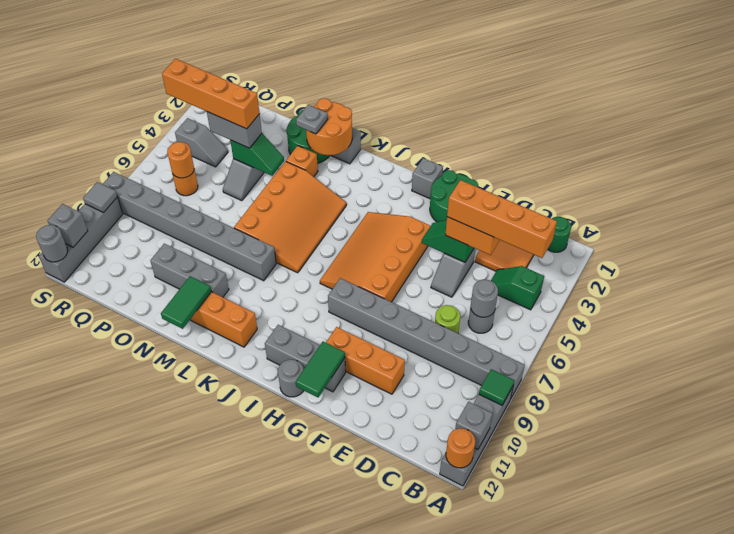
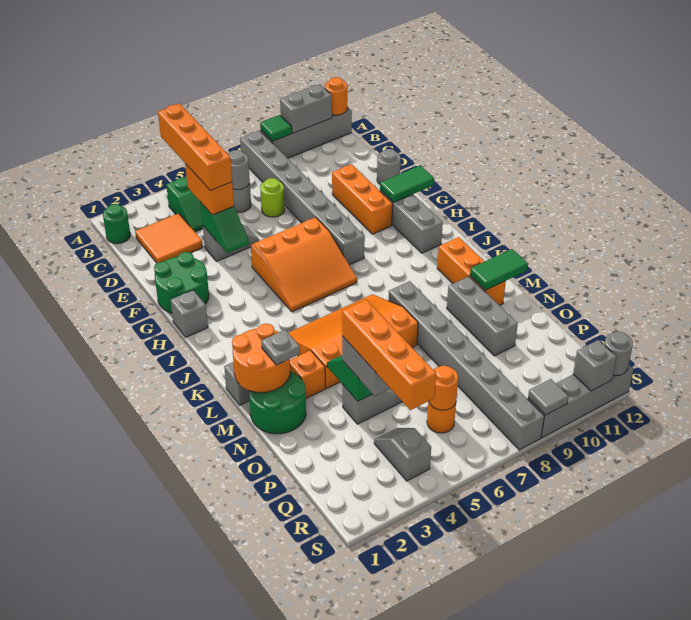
grey 1x1 brick [455,402,493,449] -> grey 1x2 brick [280,84,332,133]
orange 3x4 slope [320,212,430,302] -> orange 3x3 slope [251,217,357,312]
grey 1x1 round brick [278,360,304,397] -> grey 1x1 round brick moved to [377,149,401,184]

